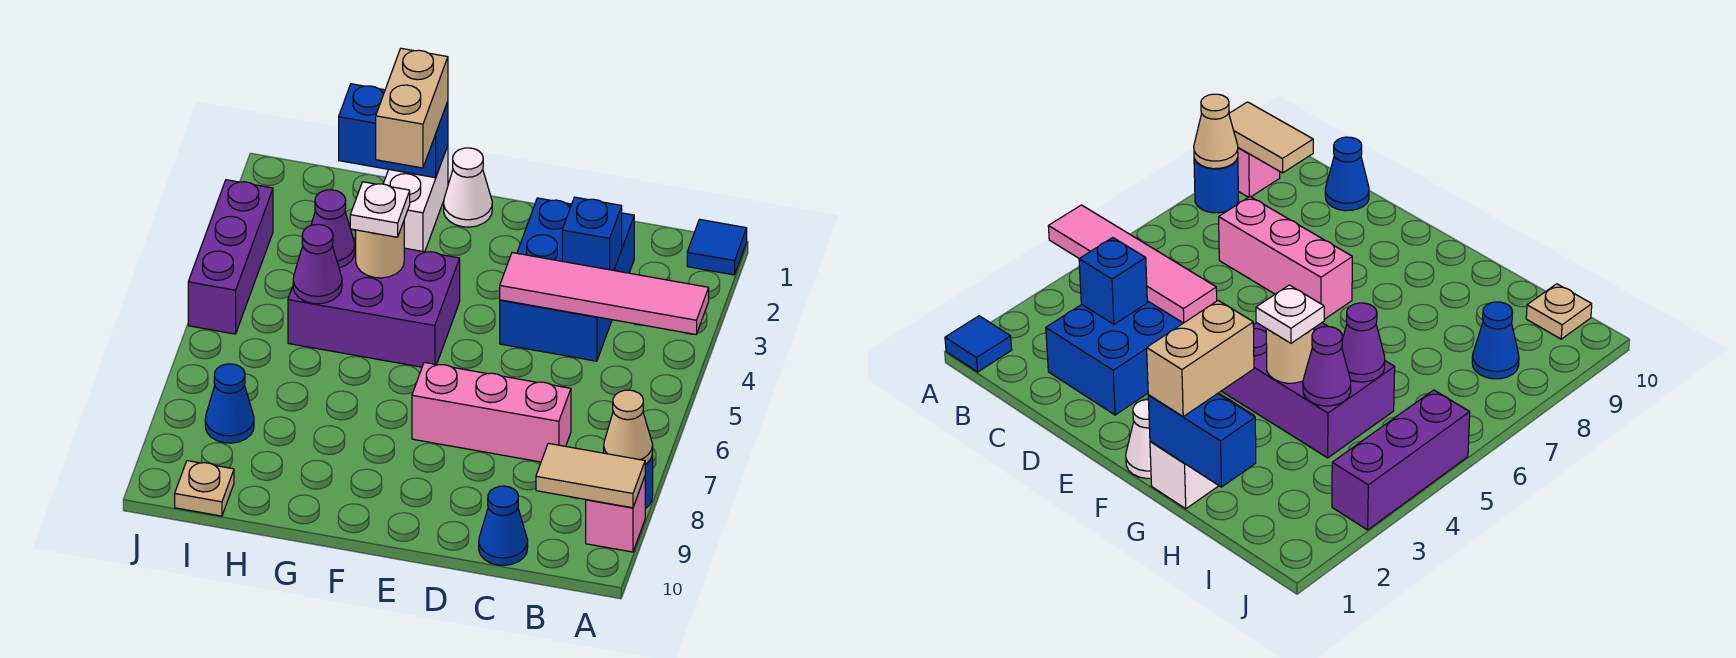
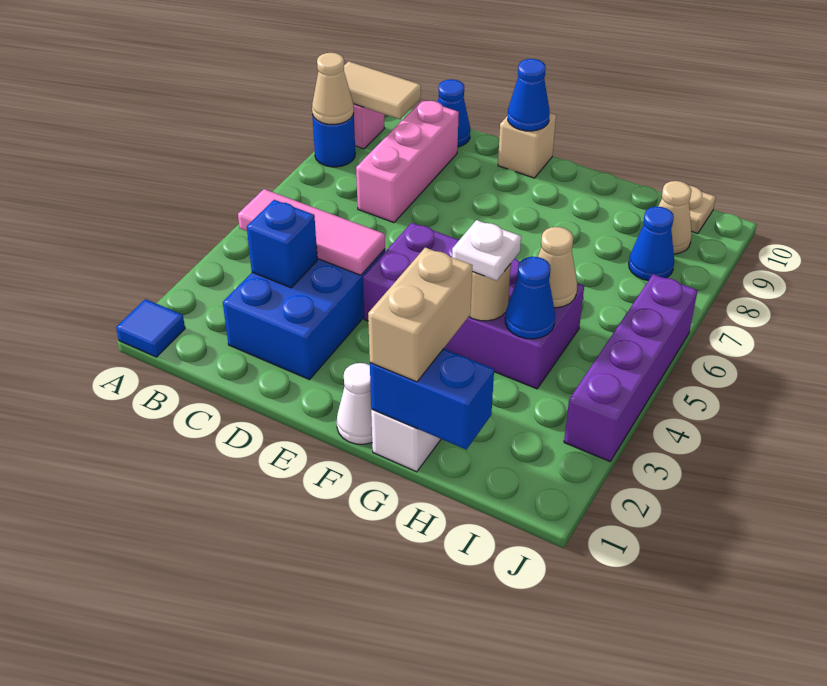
pink 1x4 tile [500,253,709,334] -> pink 1x3 tile [238,189,385,275]
pink 1x3 brick [412,362,571,462] -> pink 1x3 brick turned to [356,100,459,223]
none -> tan 1x1 brick [498,113,556,178]
none -> blue 1x1 cone [508,59,550,131]
purple 2x3 brick [288,239,460,367] -> purple 2x4 brick [363,223,584,389]
purple 1x1 cone [311,190,355,268] -> blue 1x1 cone [505,257,555,339]
purple 1x1 cone [293,224,342,304] -> tan 1x1 cone [538,227,577,308]
none -> tan 1x1 cone [658,181,692,254]
purple 1x3 brick [188,180,273,334] -> purple 1x4 brick [564,274,698,461]

